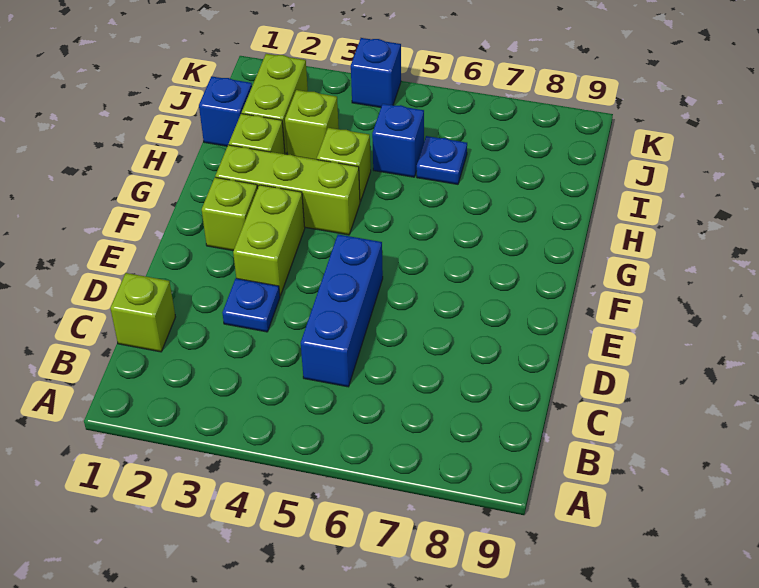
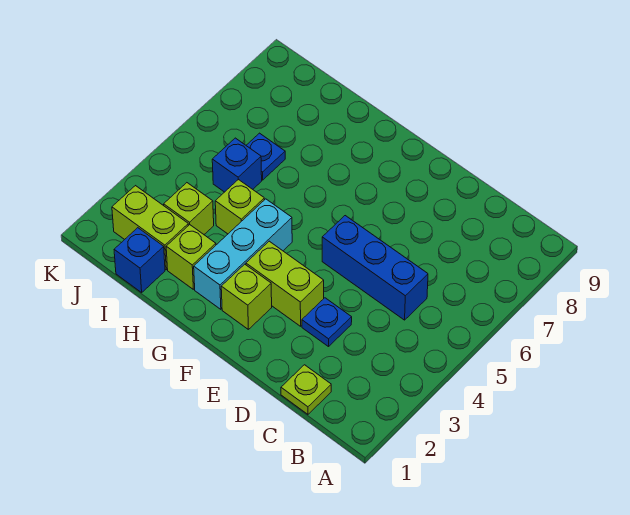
lime 1x1 brick [110,273,175,352] -> lime 1x1 plate [281,365,331,414]
lime 1x3 brick [215,145,360,235] -> cyan 1x3 brick [194,199,292,309]
blue 1x1 brick [351,38,401,107] -> none

